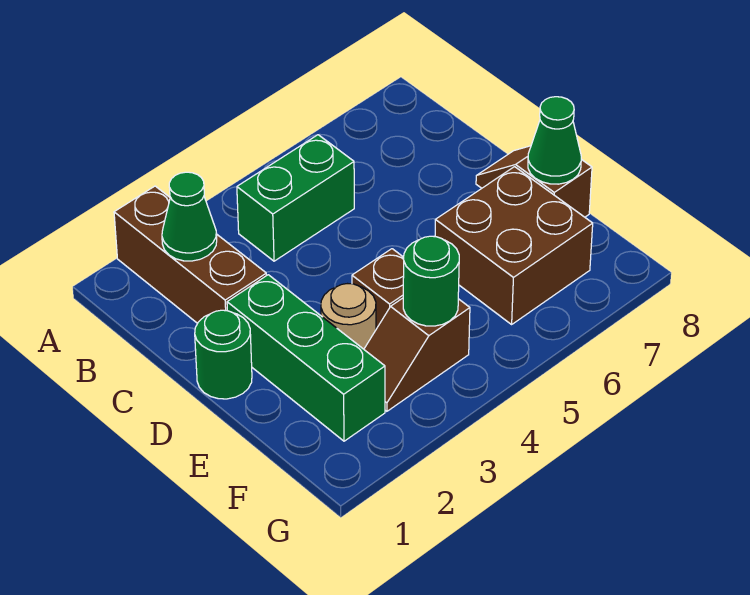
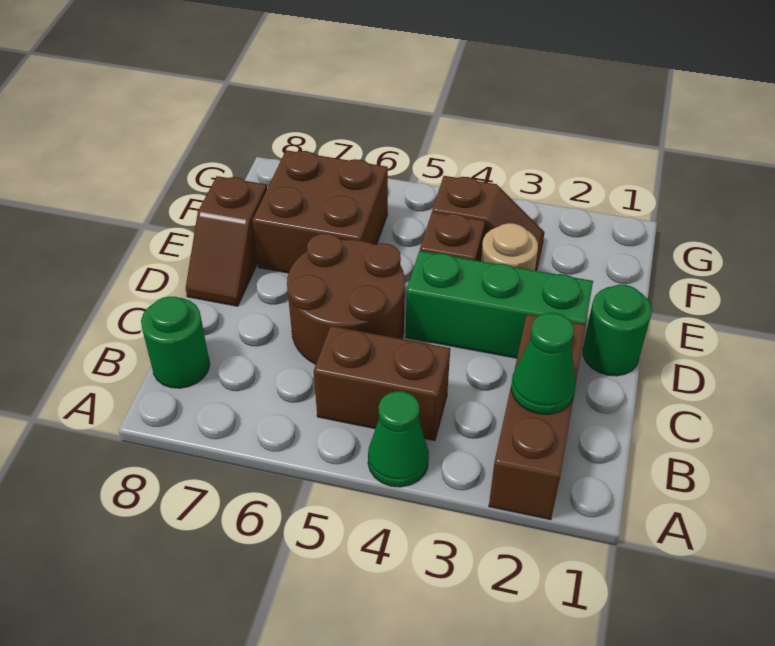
green 1x2 brick [237,135,354,261] -> brown 1x2 brick [314,326,450,441]
none -> brown 2x2 round brick [287,233,405,364]
green 1x3 brick [227,275,385,441] -> green 1x3 brick turned to [406,251,593,358]
green 1x1 cone [528,97,581,184] -> green 1x1 cone moved to [368,391,429,487]
green 1x1 round brick [403,236,459,326] -> green 1x1 round brick moved to [141,296,210,388]

